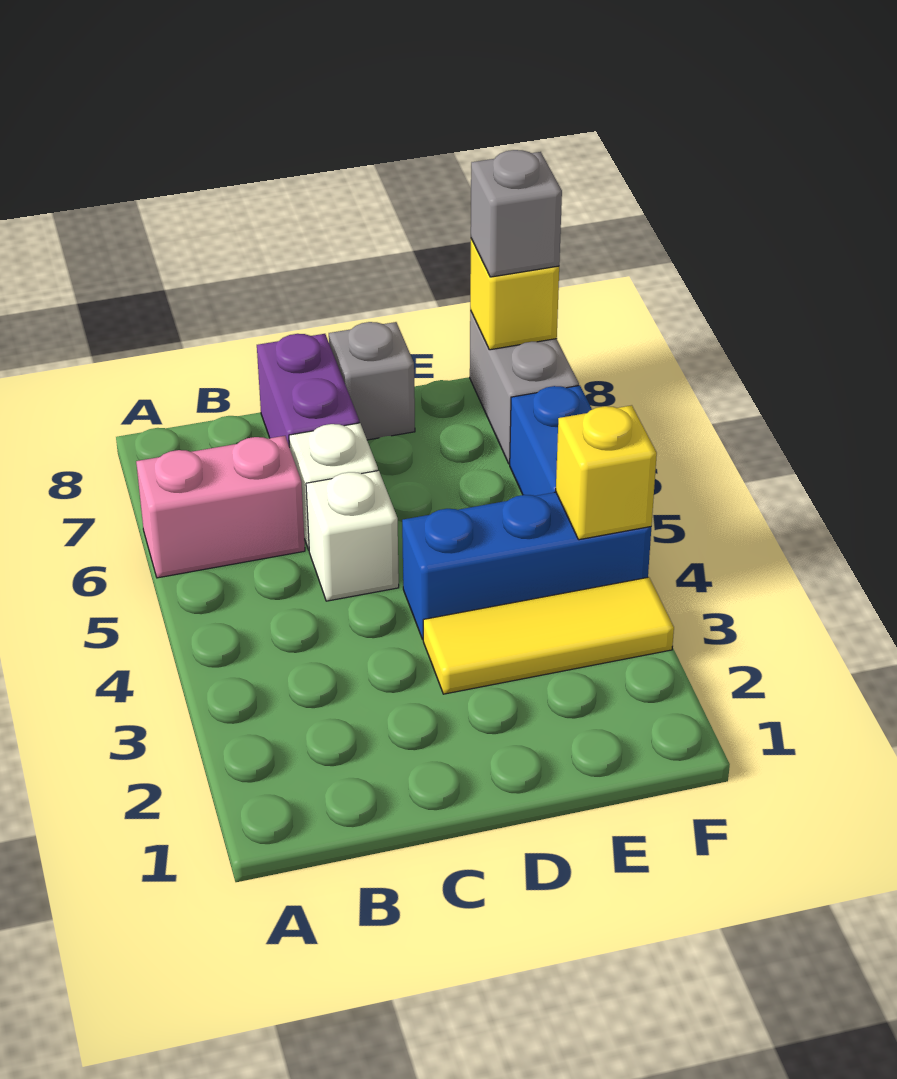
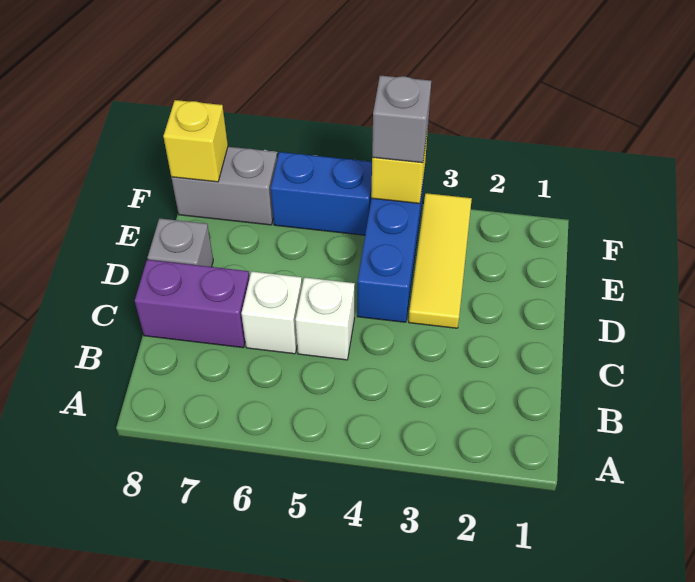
pink 1x2 brick [136,436,305,578] -> none
grey 1x1 brick [471,150,562,277] -> grey 1x1 brick moved to [372,76,431,163]

